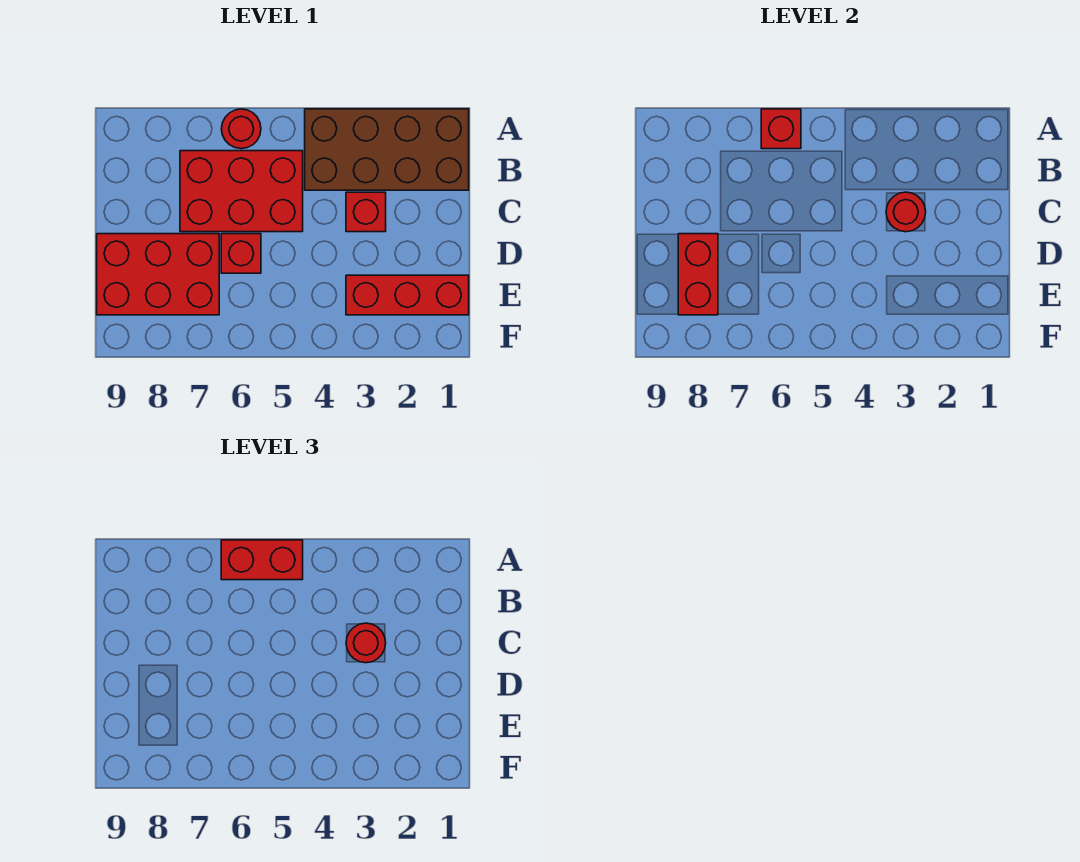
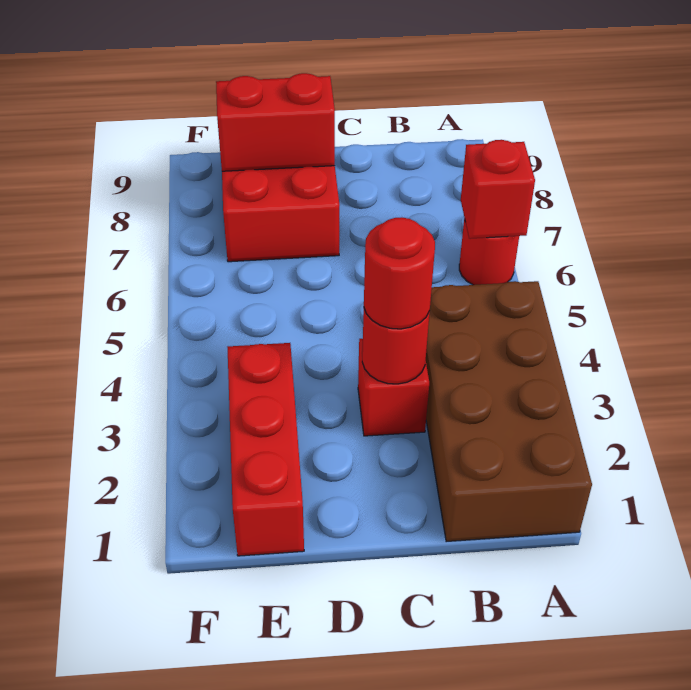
red 1x2 brick [221,540,303,580] -> none
red 2x3 brick [180,151,303,232] -> none
red 1x1 brick [221,234,261,273] -> none

